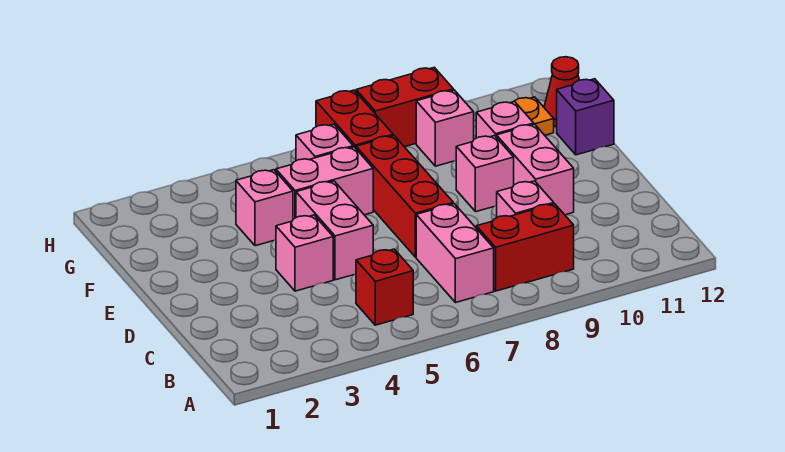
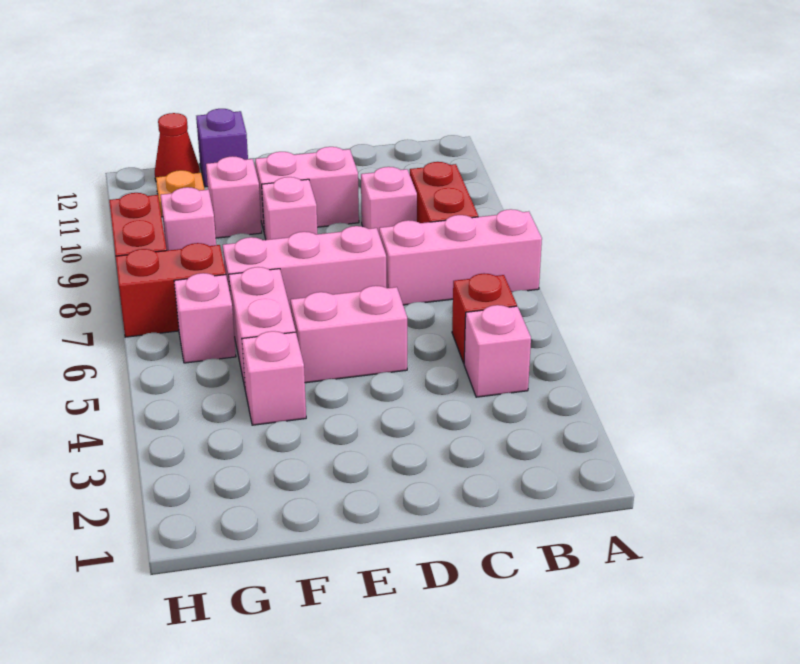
pink 1x2 brick [416,204,494,303] -> pink 1x3 brick [379,209,542,305]
pink 1x1 brick [276,215,333,291] -> pink 1x1 brick moved to [464,305,531,397]
red 1x3 brick [356,136,454,257] -> pink 1x3 brick [223,226,386,310]

